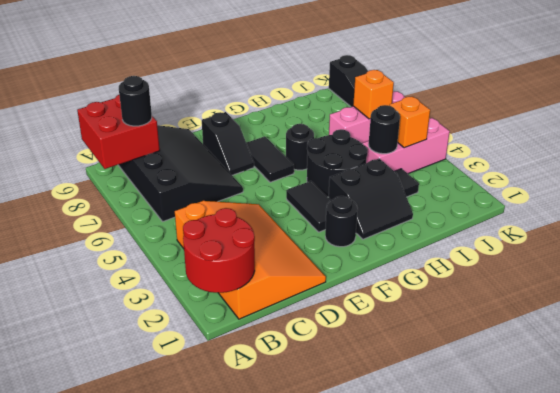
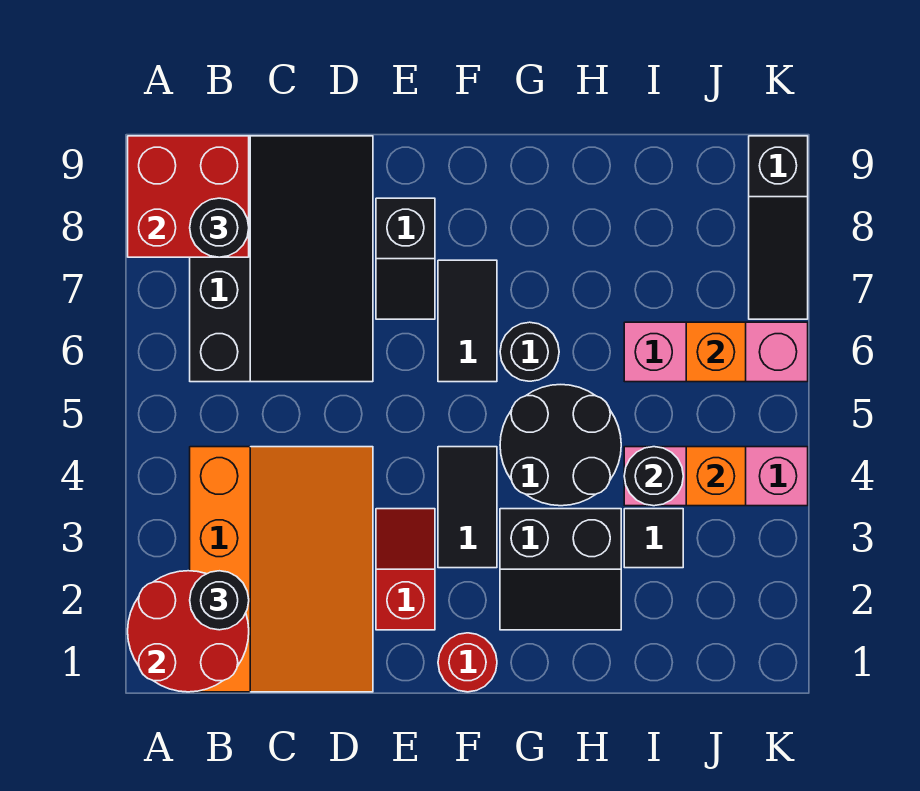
none -> red 1x2 slope [376,509,435,630]
none -> red 1x1 round brick [438,633,497,692]
black 1x1 round brick [325,196,358,247] -> black 1x1 round brick moved to [190,571,249,630]

